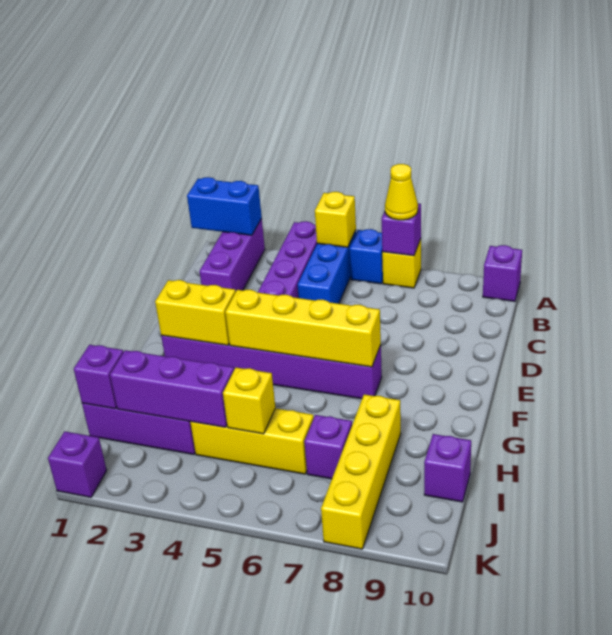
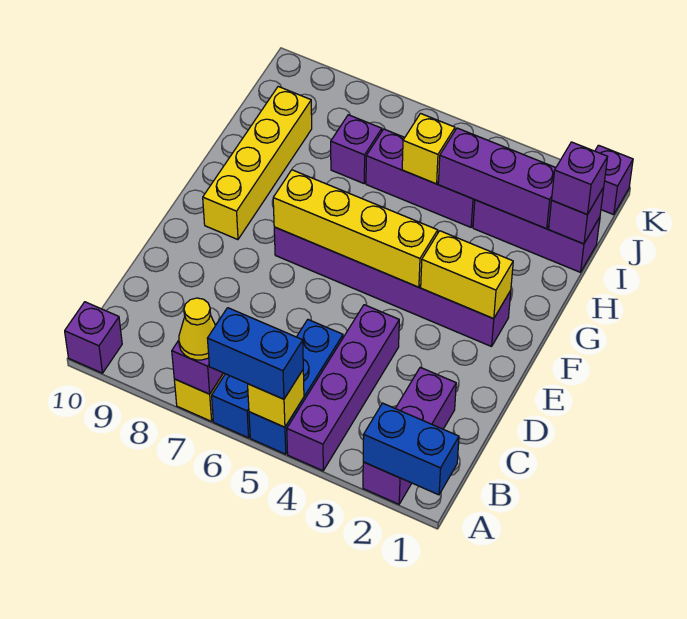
none -> blue 1x2 brick [207,308,303,399]
yellow 1x4 brick [321,394,401,549] -> yellow 1x4 brick moved to [203,87,312,240]
yellow 1x3 brick [190,408,314,474] -> purple 1x3 brick [366,129,475,227]
purple 1x1 brick [424,434,471,502] -> purple 1x1 brick moved to [552,142,608,215]

